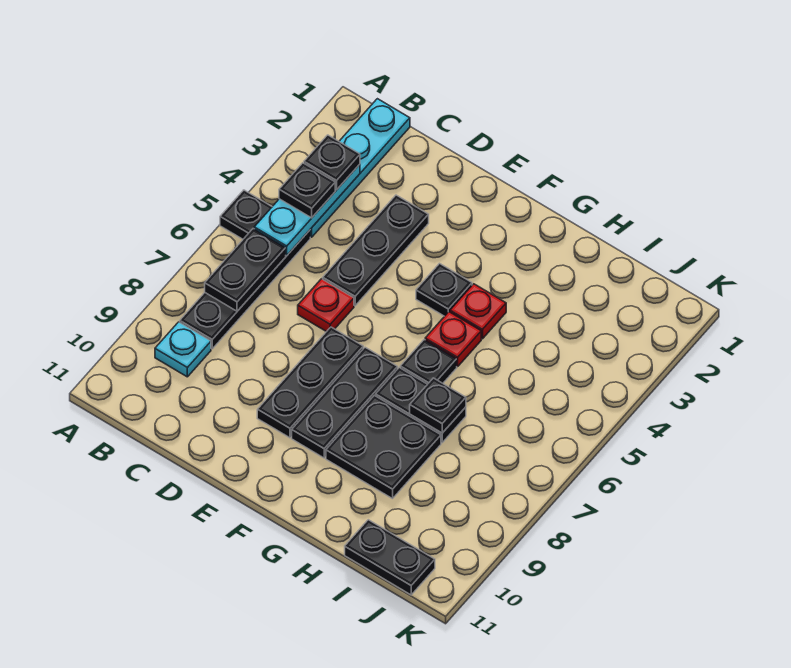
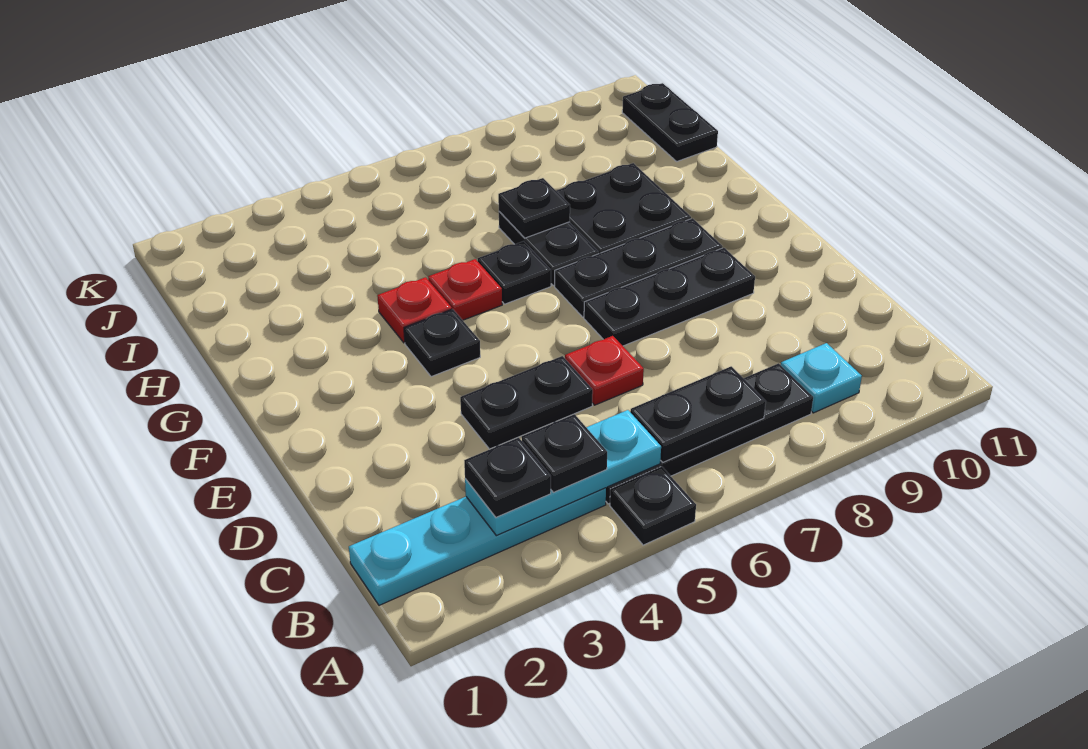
black 1x3 plate [323,195,429,306] -> black 1x2 plate [460,356,593,449]

